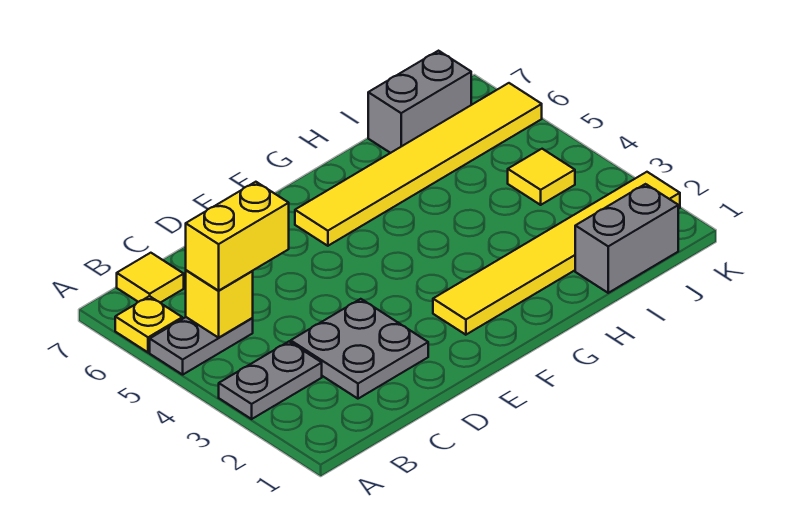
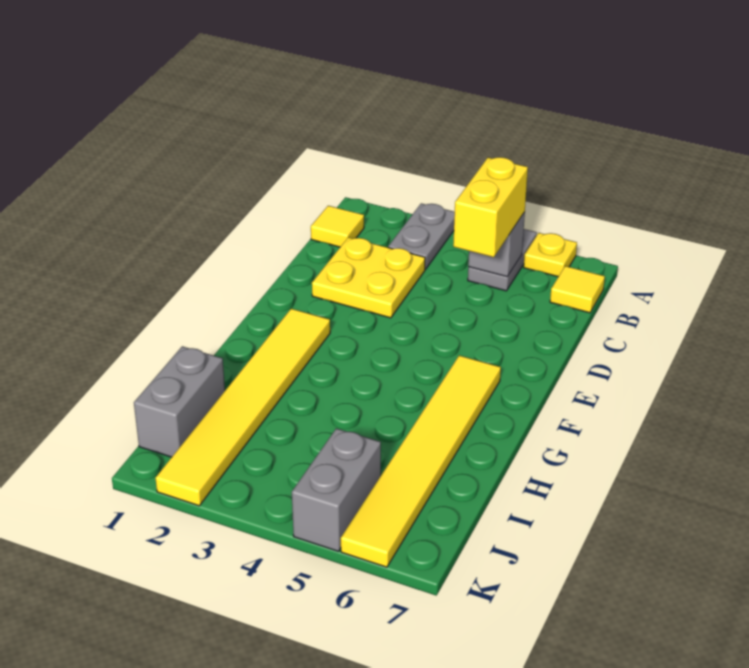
yellow 1x1 brick [186,270,253,338] -> grey 1x1 brick [468,212,525,277]
grey 2x2 plate [291,299,428,399] -> yellow 2x2 plate [312,237,425,318]
grey 1x2 brick [368,51,471,153] -> grey 1x2 brick moved to [292,428,381,551]
yellow 1x1 tile [508,149,575,205] -> yellow 1x1 tile moved to [311,206,364,247]

